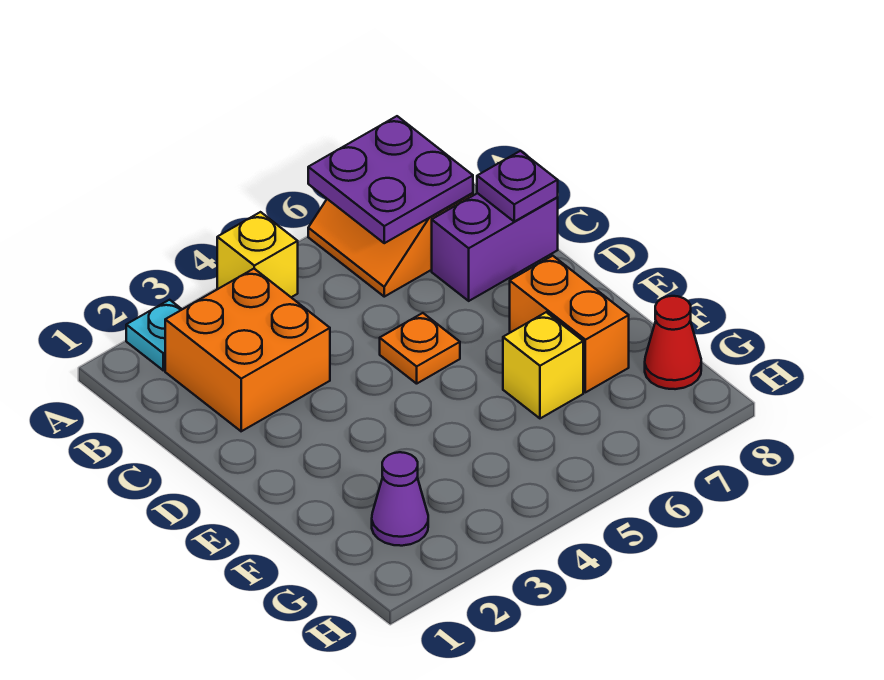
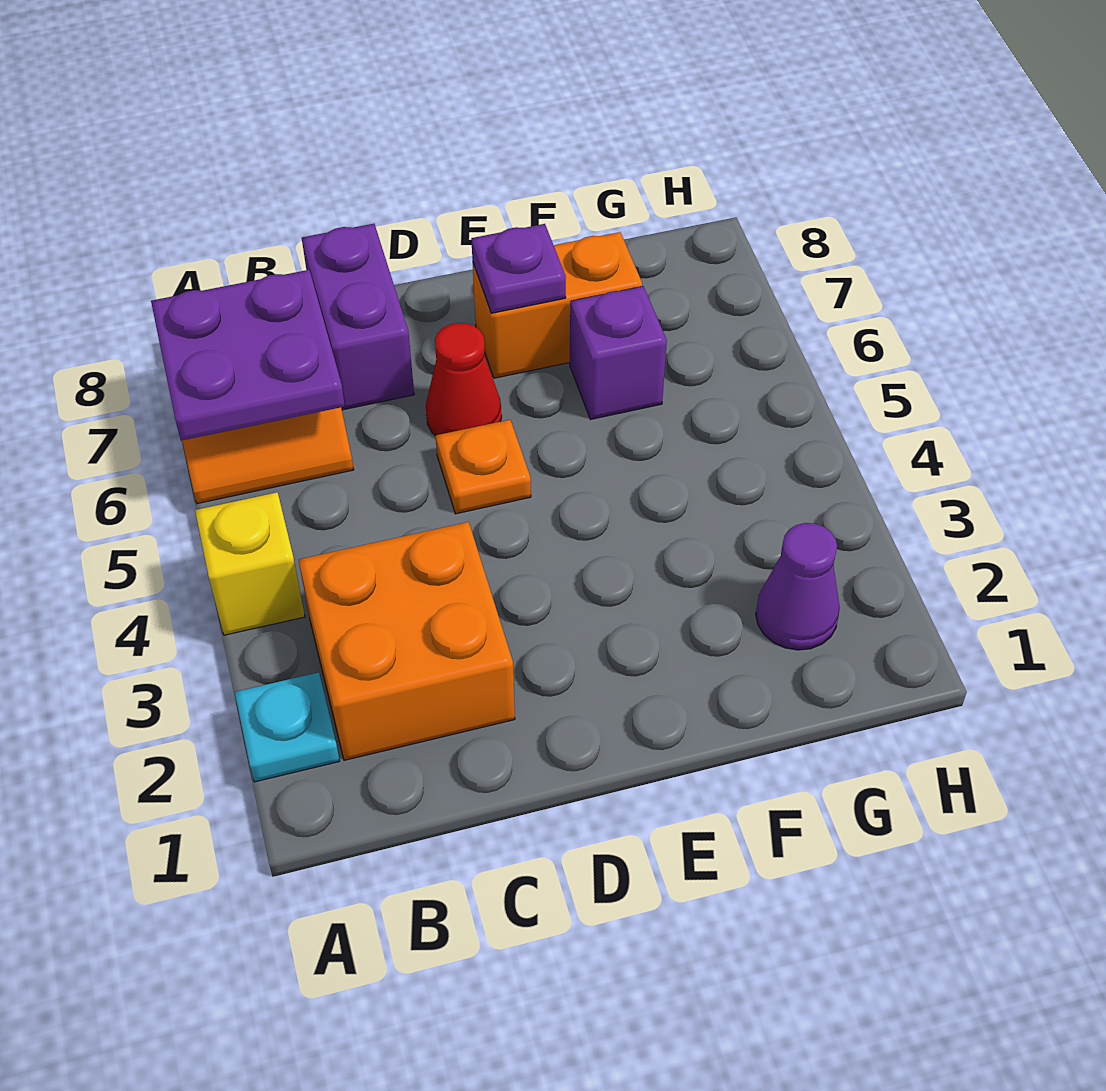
purple 1x1 plate [477,151,558,221] -> purple 1x1 plate moved to [471,224,566,313]
yellow 1x1 brick [503,312,583,418] -> purple 1x1 brick [570,286,667,420]
red 1x1 cone [645,296,701,389] -> red 1x1 cone moved to [426,323,502,436]

